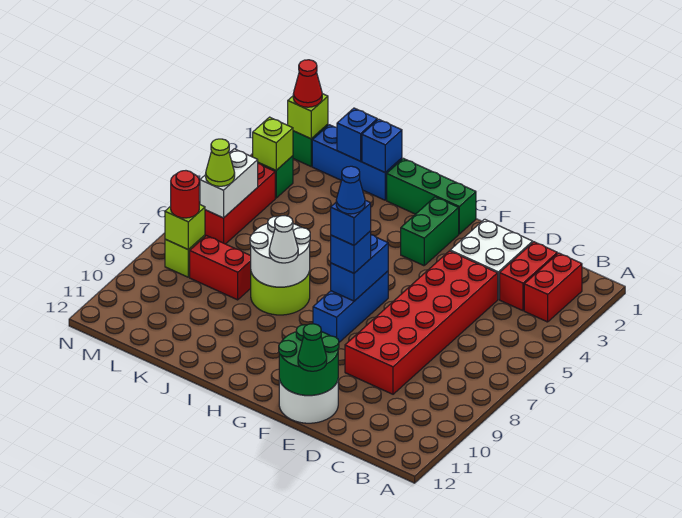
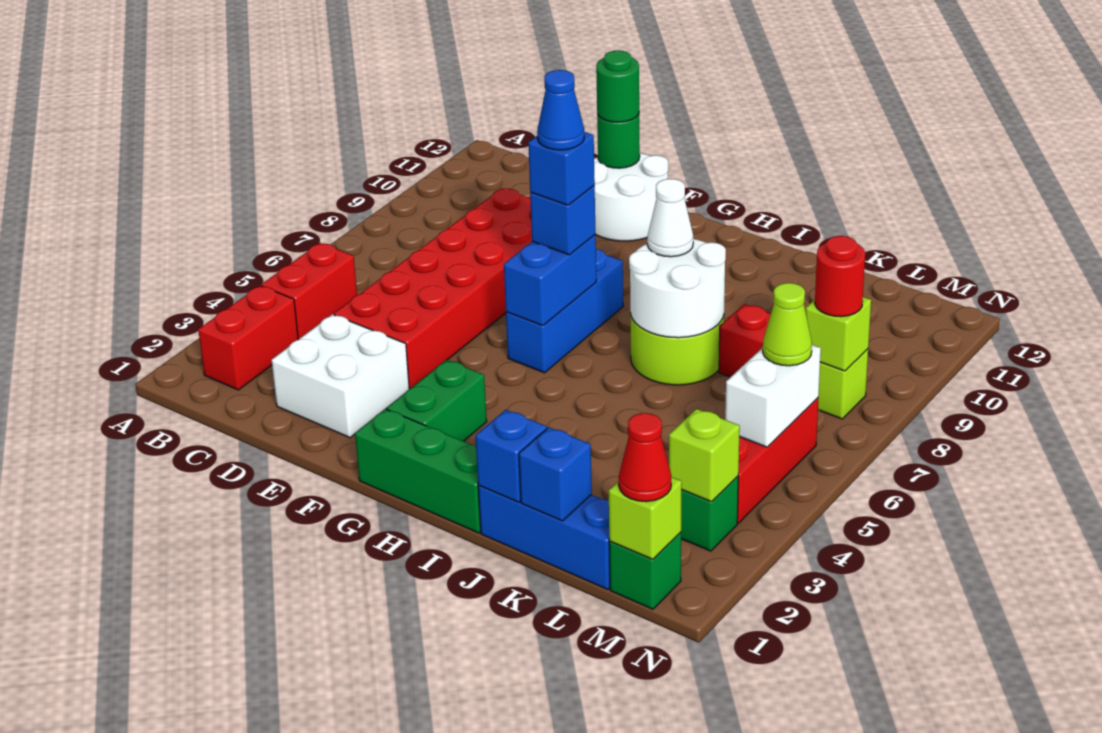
red 1x2 brick [500,242,557,311] -> red 1x2 brick moved to [261,243,357,340]
green 2x2 round brick [279,325,339,395] -> green 1x1 round brick [597,114,640,168]
green 1x1 cone [298,324,327,371] -> green 1x1 round brick [596,50,639,122]

